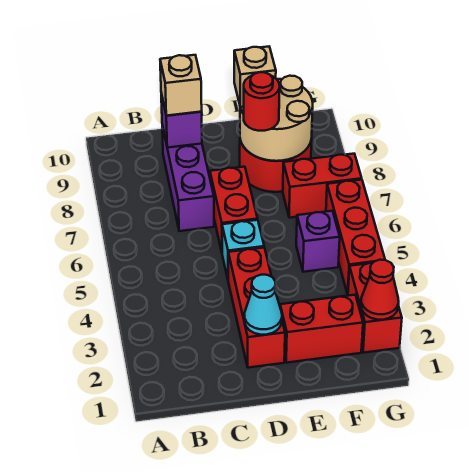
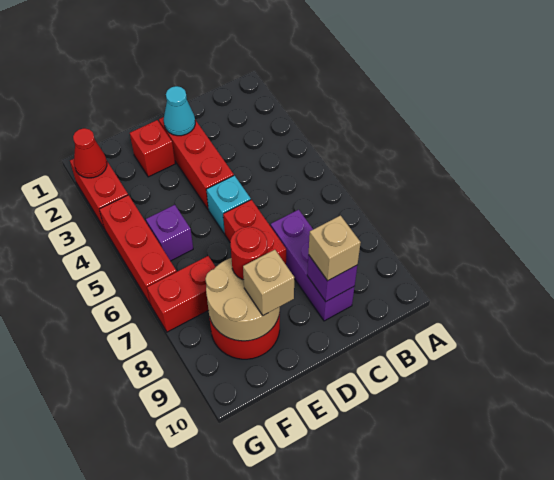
red 1x2 brick [280,295,363,363] -> red 1x1 brick [130,120,175,177]

